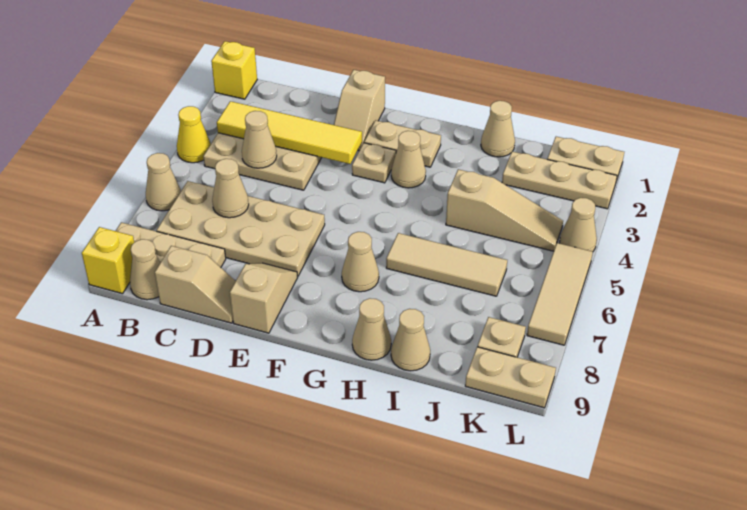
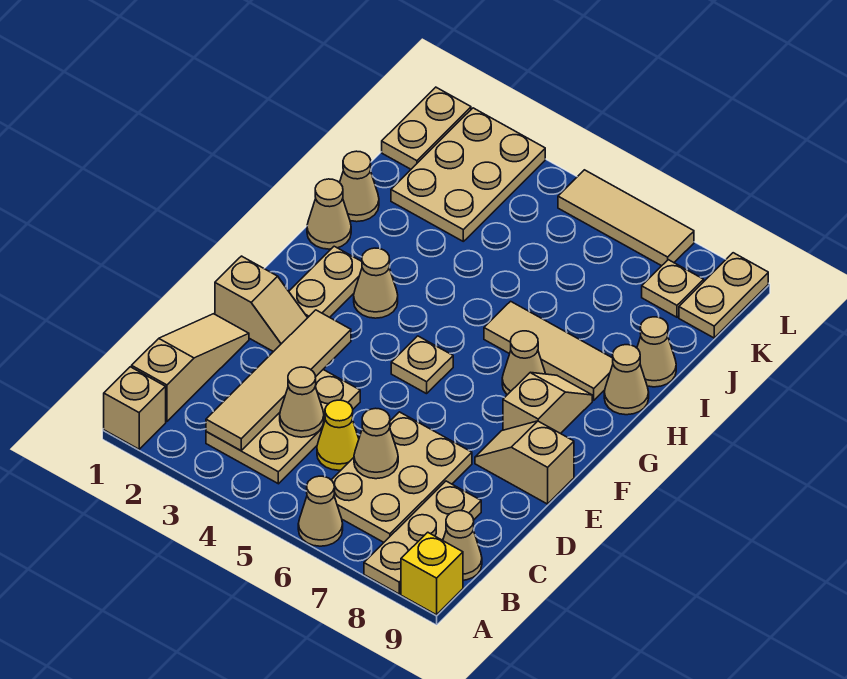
yellow 1x1 brick [211,41,257,99] -> tan 1x1 brick [104,367,166,449]
yellow 1x1 cone [177,106,211,163] -> yellow 1x1 cone moved to [317,400,359,470]
yellow 1x4 tile [217,101,362,164] -> tan 1x4 tile [206,310,351,451]
tan 2x4 plate [157,181,325,276] -> tan 2x3 plate [332,412,472,542]
tan 1x2 slope [155,246,236,323] -> tan 1x2 slope moved to [503,373,592,434]
tan 1x1 plate [352,143,396,183] -> tan 1x1 plate moved to [391,336,453,394]
tan 1x3 tile [386,233,507,296] -> tan 1x3 tile turned to [484,301,613,400]
tan 1x3 slope [446,169,563,251] -> tan 1x3 slope moved to [132,314,249,422]
tan 1x3 plate [502,151,617,209] -> tan 2x3 plate [391,108,545,241]
tan 1x1 cone [560,198,597,252] -> tan 1x1 cone moved to [307,179,351,249]

